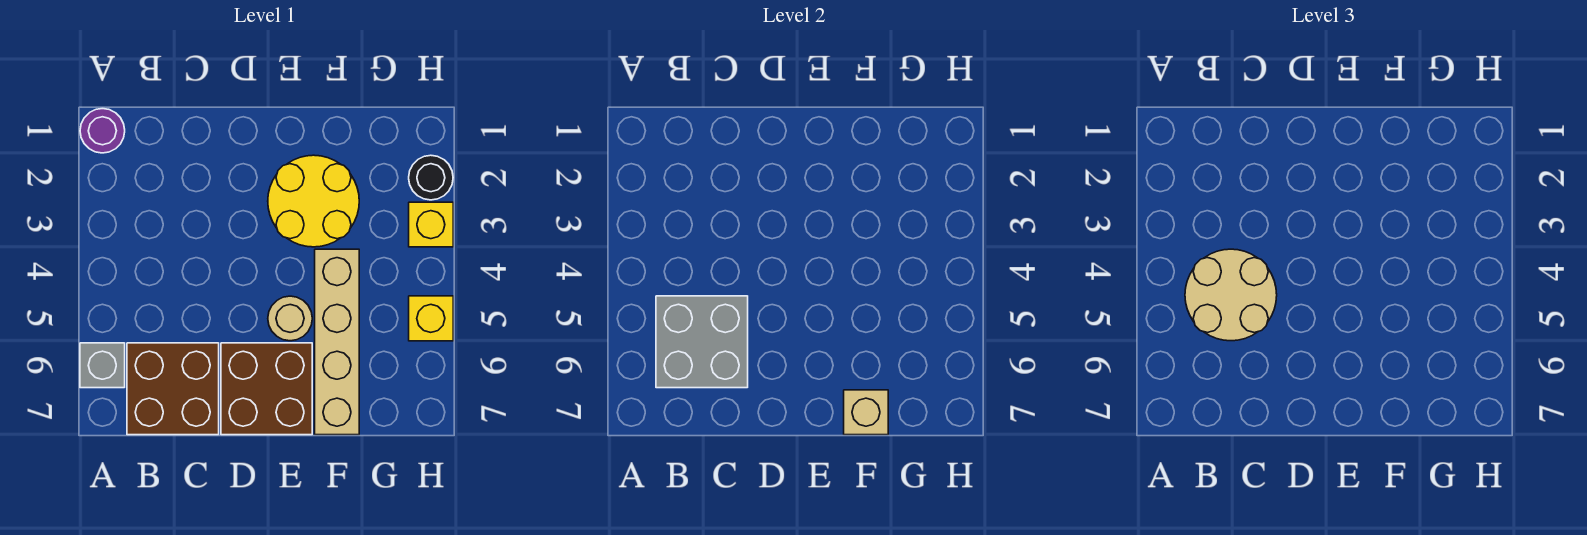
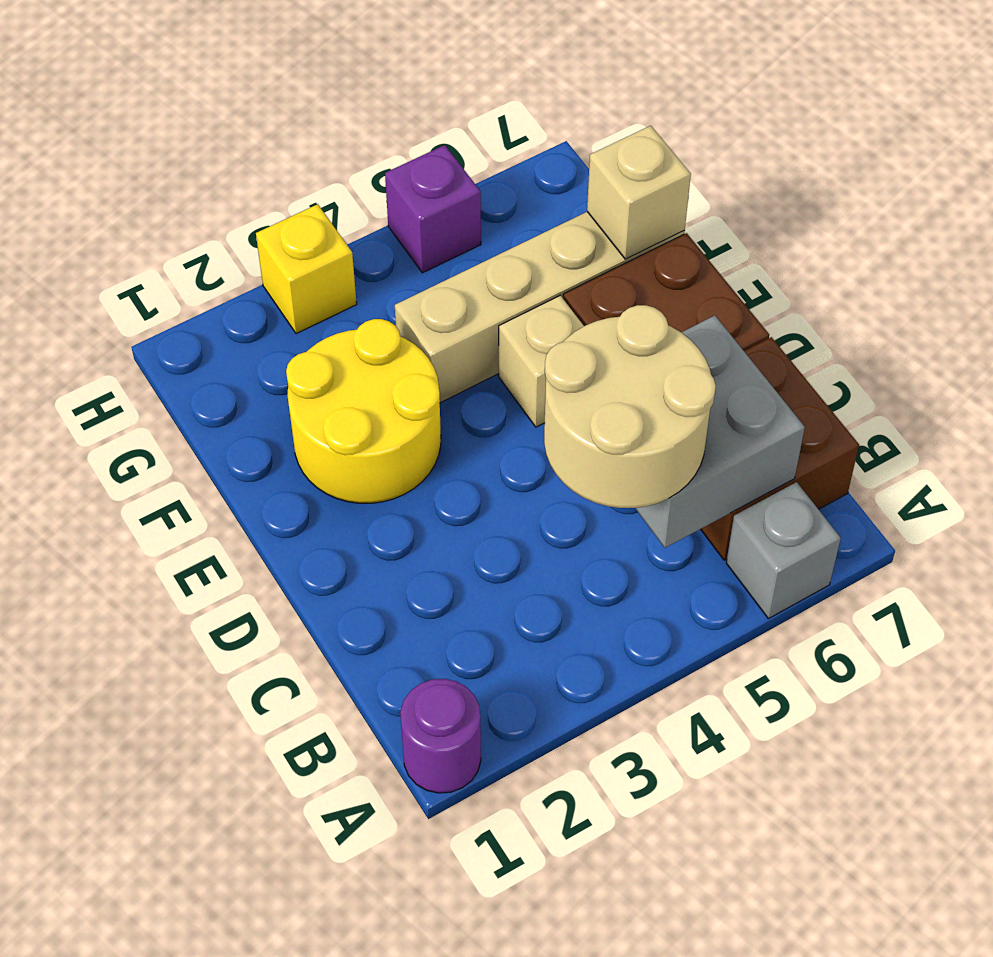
tan 1x1 round brick [268,296,312,341] -> tan 1x1 brick [499,295,584,427]
black 1x1 round brick [409,155,453,200] -> none
yellow 1x1 brick [409,296,453,341] -> purple 1x1 brick [385,145,481,273]

